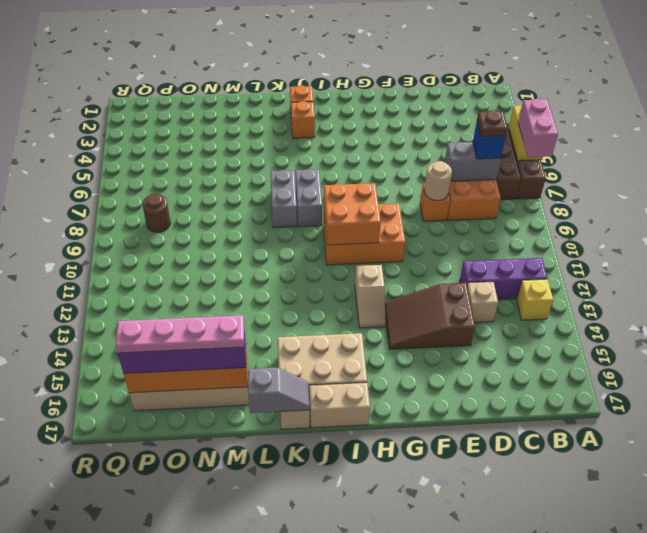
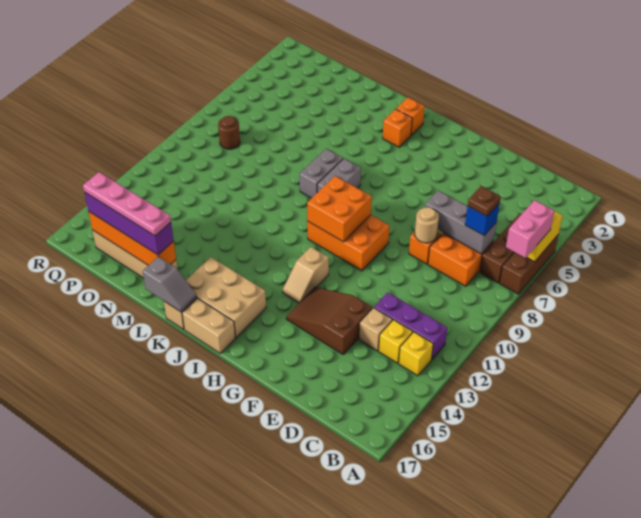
grey 1x2 brick [445,142,501,181] -> grey 1x3 brick [425,190,497,254]
none -> yellow 1x1 brick [379,320,413,363]

